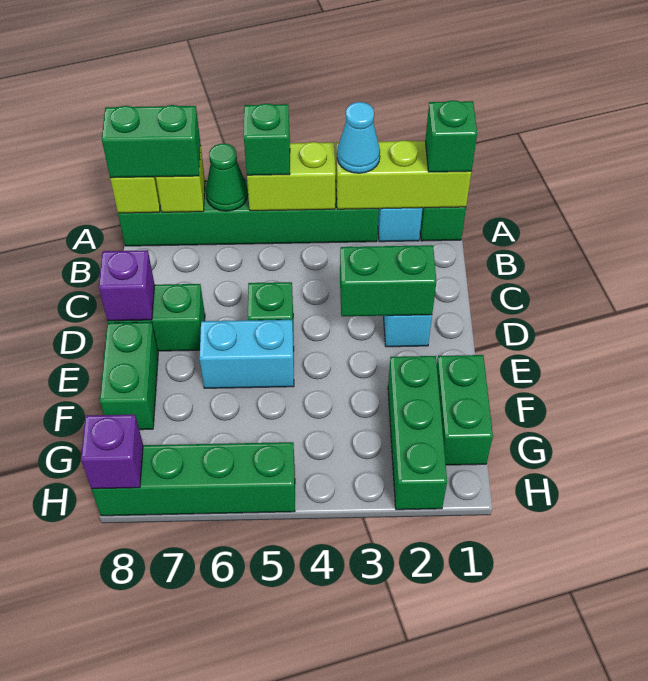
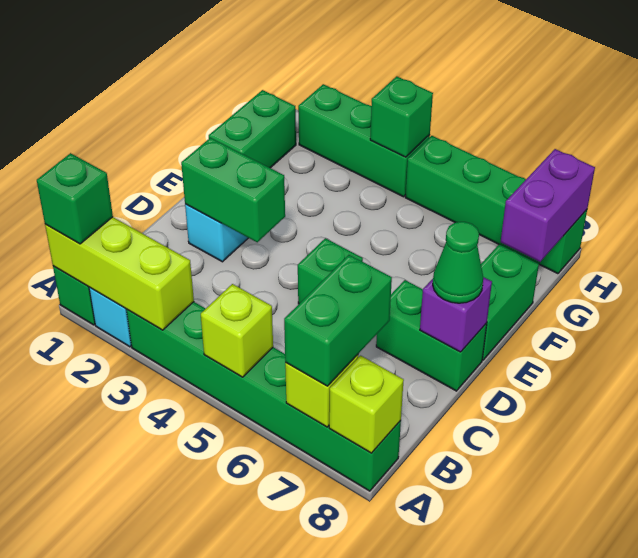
cyan 1x1 cone [337,102,380,173] -> none
lime 1x2 brick [247,142,336,211] -> lime 1x1 brick [201,284,273,377]
green 1x1 brick [244,103,290,175] -> green 1x1 brick moved to [370,76,433,157]
green 1x1 cone [206,143,248,211] -> green 1x1 cone moved to [433,222,483,303]
green 1x2 brick [102,105,201,178] -> green 1x2 brick turned to [284,255,392,386]
cyan 1x2 brick [200,320,294,388] -> none
green 1x3 brick [388,356,447,510] -> green 1x3 brick turned to [298,84,430,197]
purple 1x1 brick [81,415,143,489] -> purple 1x2 brick [501,149,595,262]

